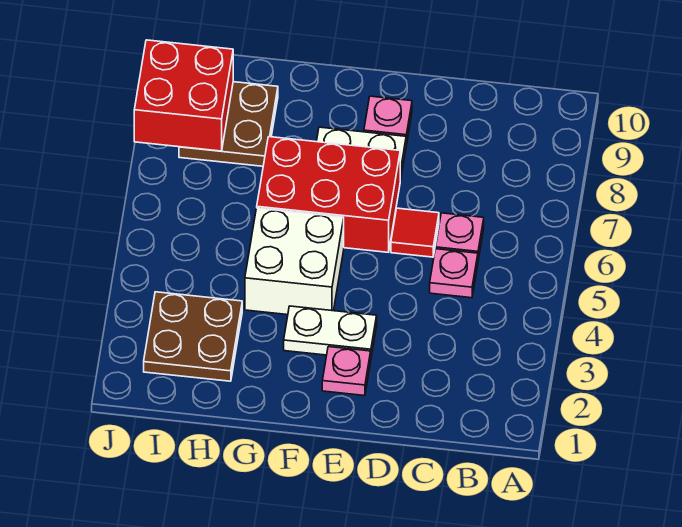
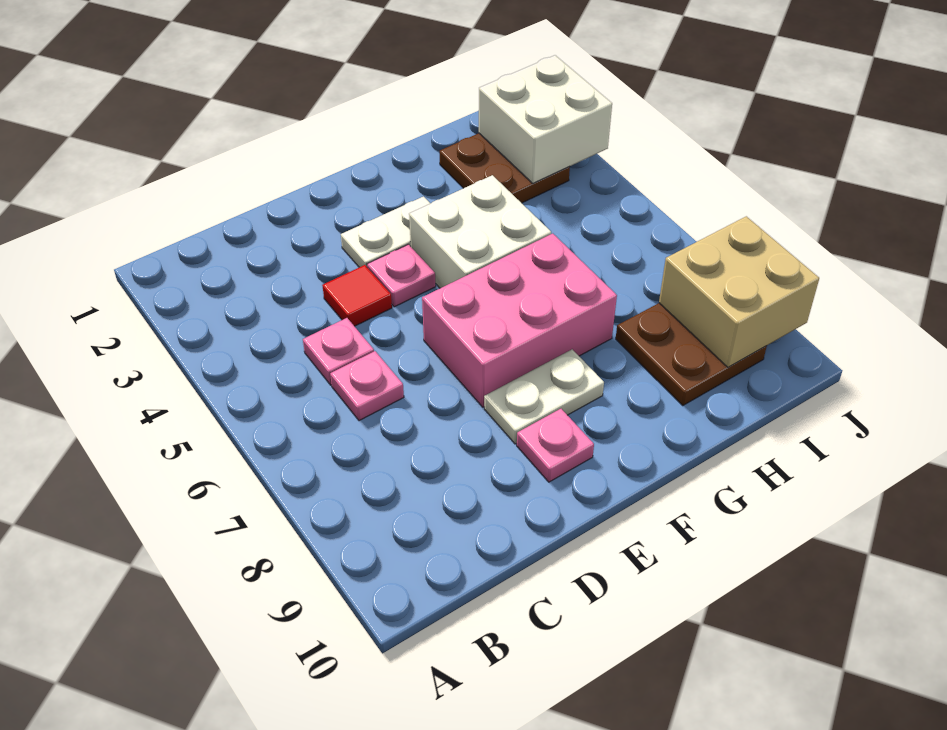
red 1x1 tile [391,208,439,257] -> red 1x1 tile moved to [322,265,392,326]
pink 1x1 plate [322,347,371,396] -> pink 1x1 plate moved to [367,244,436,307]
red 2x3 brick [257,137,400,252] -> pink 2x3 brick [422,234,617,407]
none -> white 2x2 brick [479,55,612,183]
red 2x2 brick [134,40,233,151] -> tan 2x2 brick [659,216,819,367]

